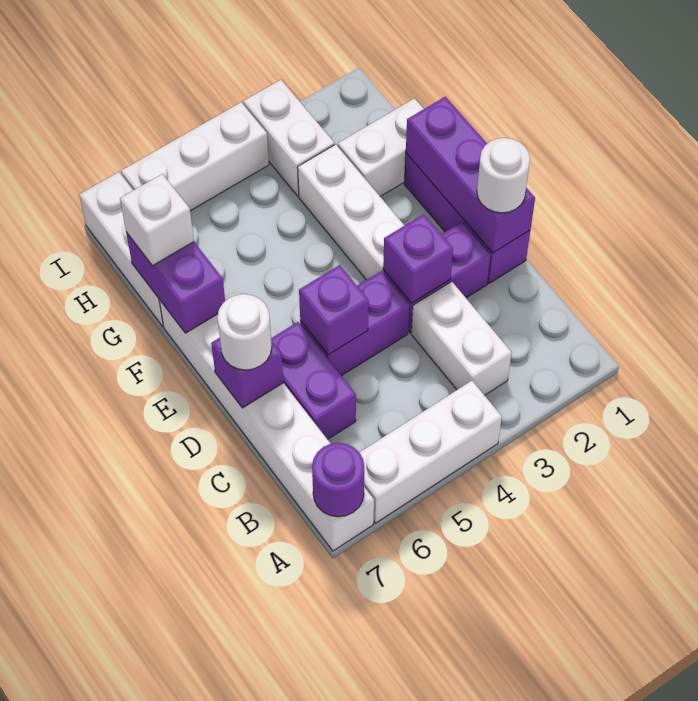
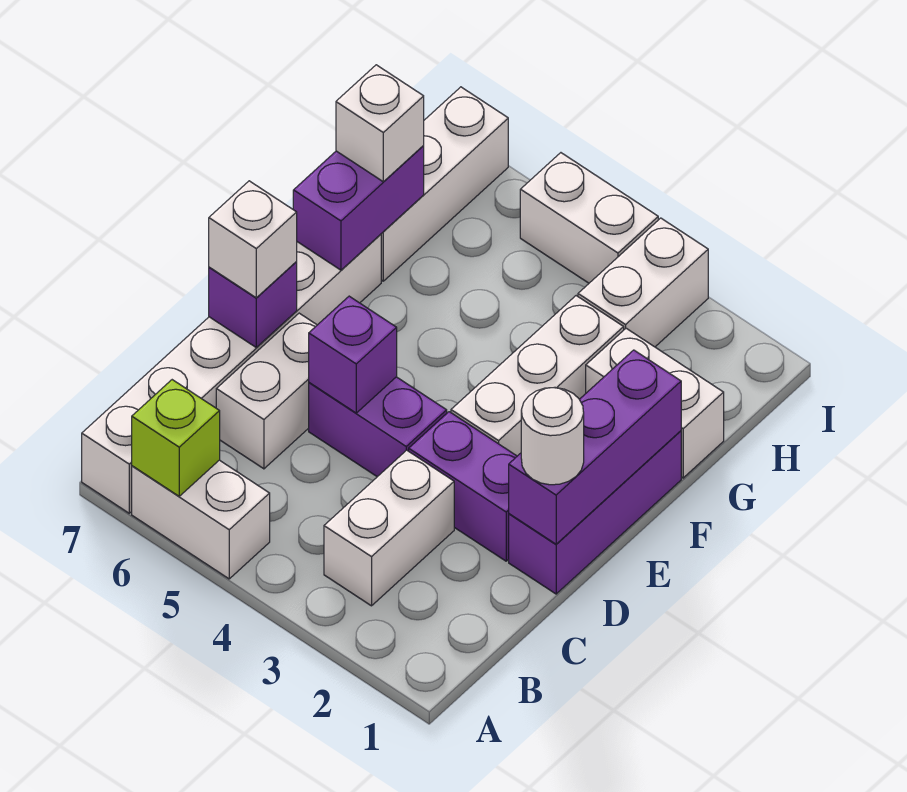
white 1x3 brick [359,381,502,523] -> white 1x2 brick [132,460,270,579]
none -> lime 1x1 brick [132,380,220,496]
purple 1x1 round brick [312,443,364,517] -> none
purple 1x2 brick [271,322,356,439] -> white 1x2 brick [216,313,317,469]
purple 1x1 brick [383,214,453,303] -> none
white 1x1 round brick [217,294,272,370] -> white 1x1 brick [209,181,297,298]
white 1x3 brick [121,102,269,211] -> white 1x2 brick [520,153,658,283]

